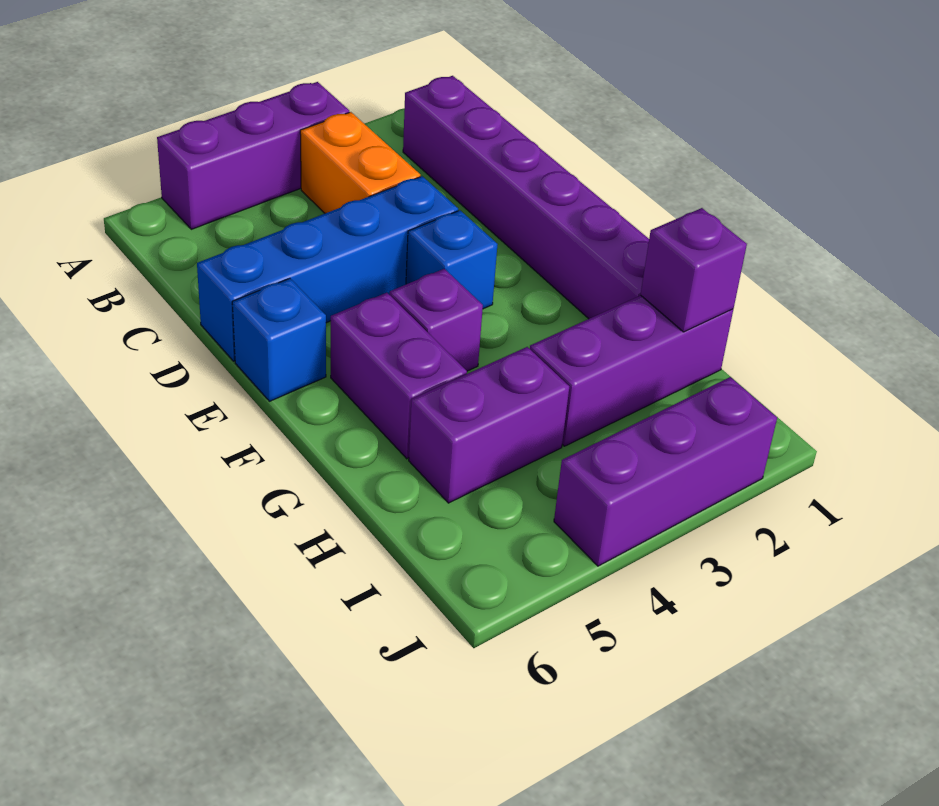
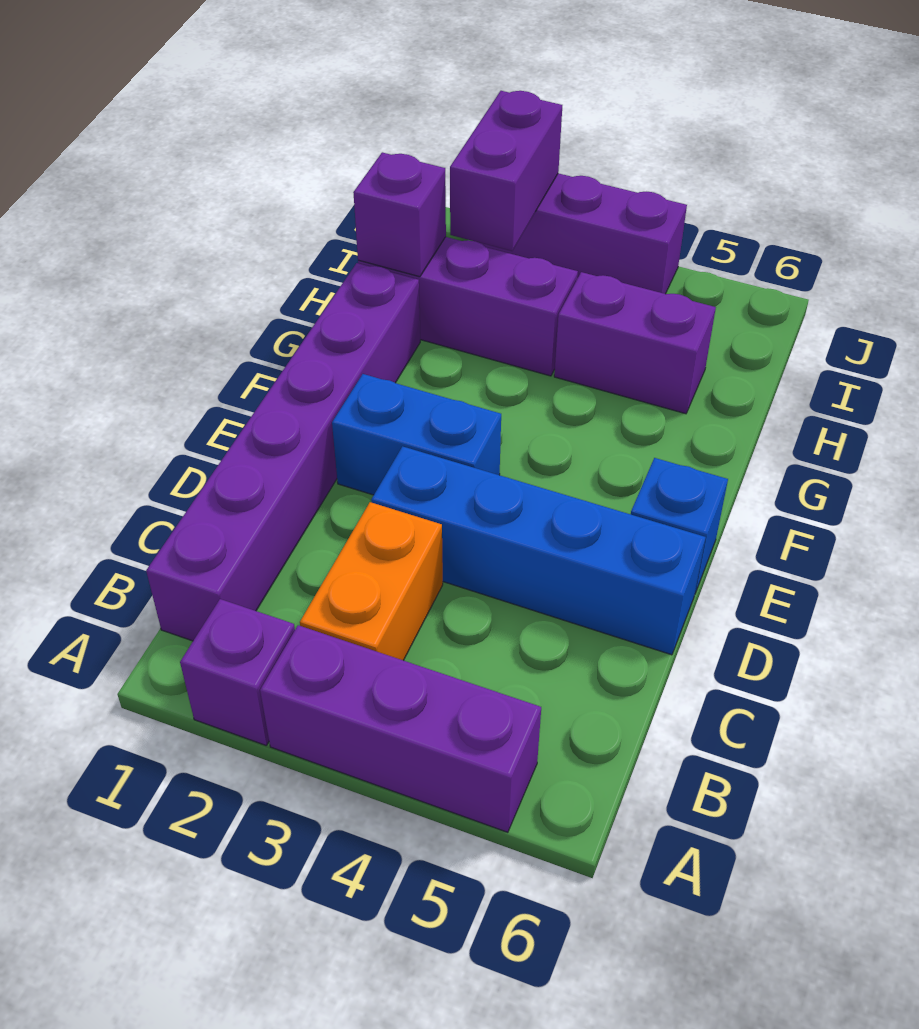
blue 1x1 brick [406,210,498,309] -> blue 1x2 brick [332,374,501,495]
purple 1x1 brick [390,269,483,371] -> purple 1x1 brick moved to [180,599,295,745]
purple 1x2 brick [331,293,467,459] -> purple 1x2 brick moved to [450,91,562,251]

